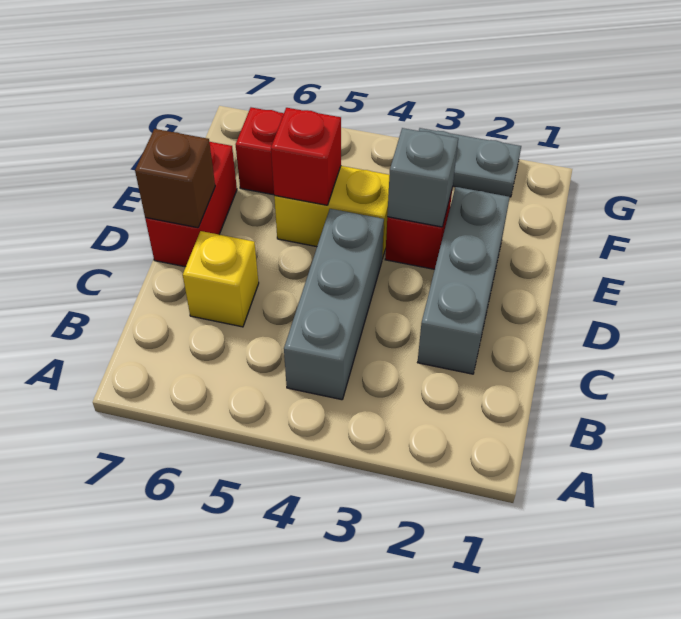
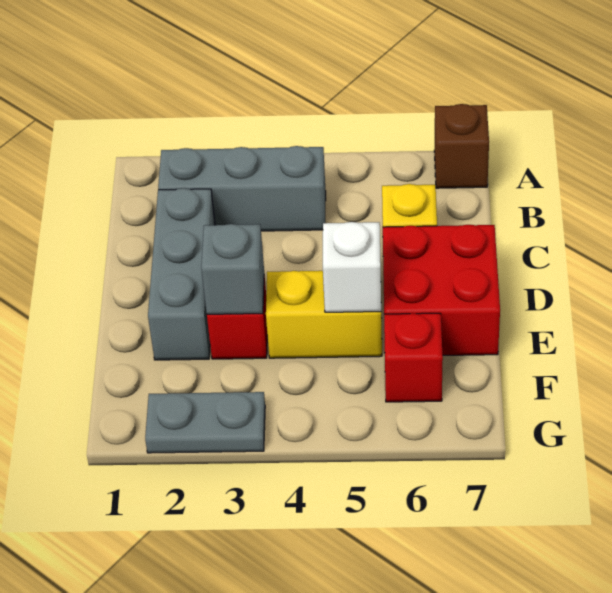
grey 1x3 brick [284,209,384,400] -> grey 1x3 brick turned to [158,146,326,231]
red 1x2 brick [145,142,237,267] -> red 2x2 brick [383,225,500,355]
brown 1x1 brick [135,129,215,228] -> brown 1x1 brick moved to [434,104,489,188]
red 1x1 brick [271,108,341,205] -> white 1x1 brick [323,222,381,312]

